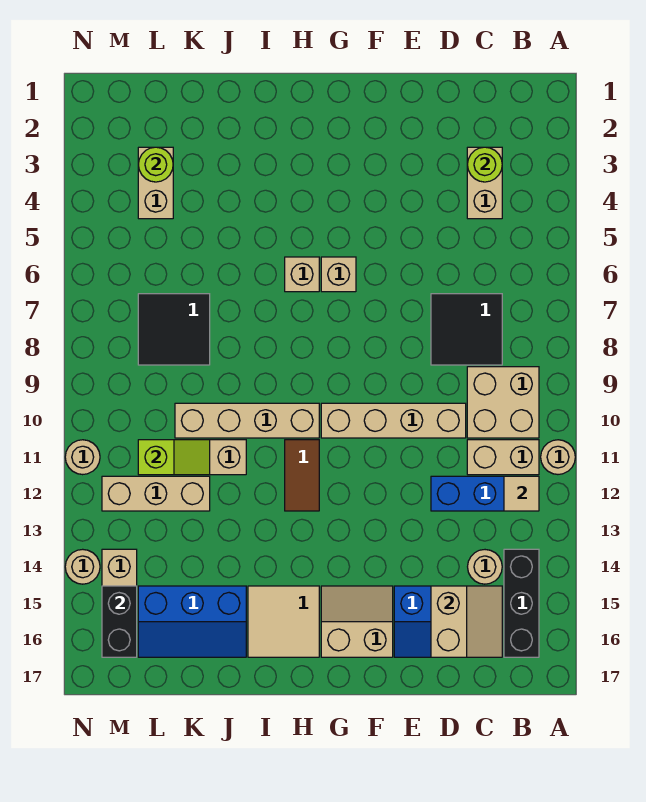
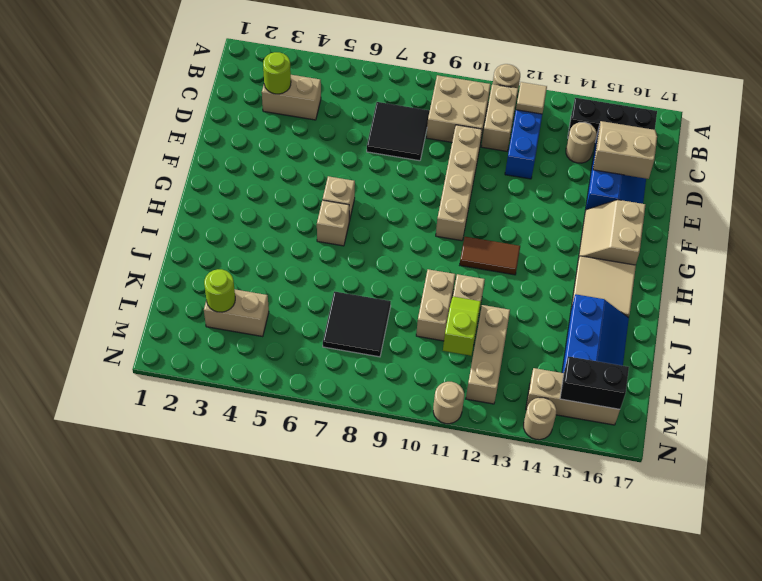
tan 1x4 brick [175,403,319,438] -> tan 1x2 brick [416,269,455,341]

